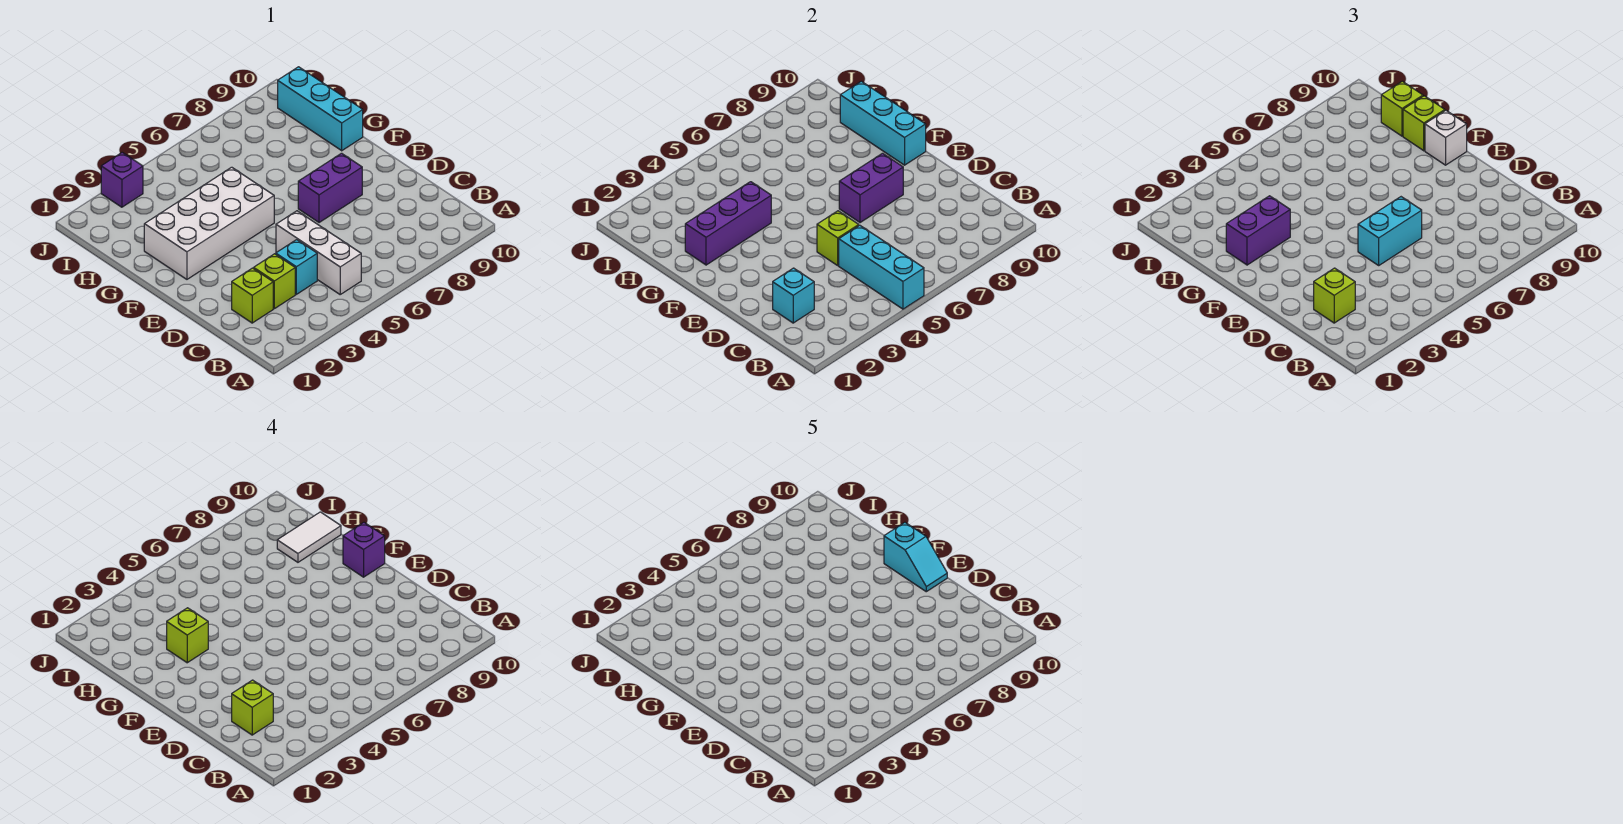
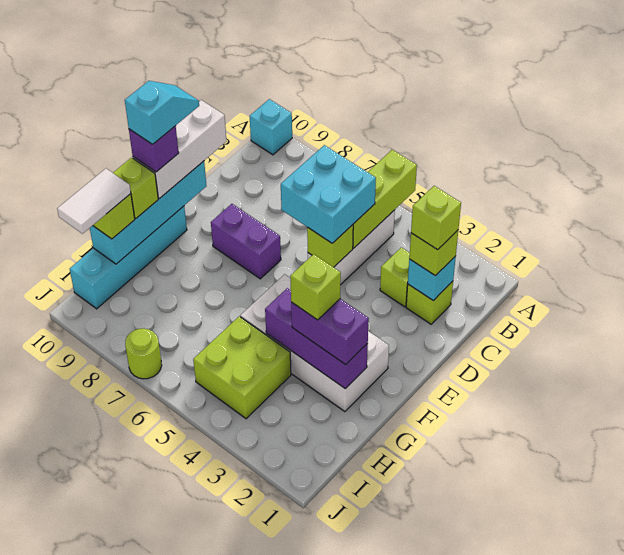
cyan 1x3 brick [839,225,924,309] -> lime 1x3 brick [353,150,417,248]
cyan 1x1 brick [276,240,317,294] -> cyan 1x1 brick moved to [250,99,292,155]
cyan 1x2 brick [1358,197,1422,265] -> cyan 2x2 brick [281,145,376,243]
purple 1x2 brick [839,153,903,223] -> none
cyan 1x3 brick [840,81,926,165] -> cyan 1x4 brick [90,161,206,264]
white 1x1 brick [1425,110,1467,165] -> white 1x3 brick [133,100,227,198]
cyan 1x3 brick [278,67,363,151] -> cyan 1x4 brick [70,206,187,309]
none -> lime 2x2 brick [193,316,291,419]
white 1x2 tile [277,512,341,562] -> white 1x2 tile turned to [57,169,131,234]
purple 1x1 brick [101,152,143,207] -> none
none -> lime 1x1 round brick [125,328,162,379]

